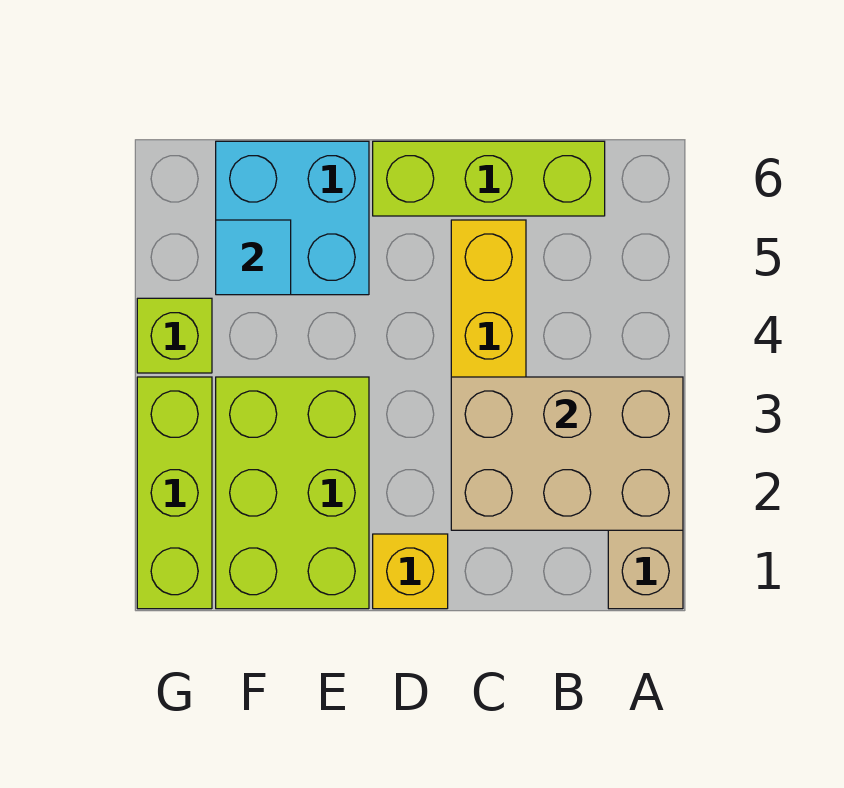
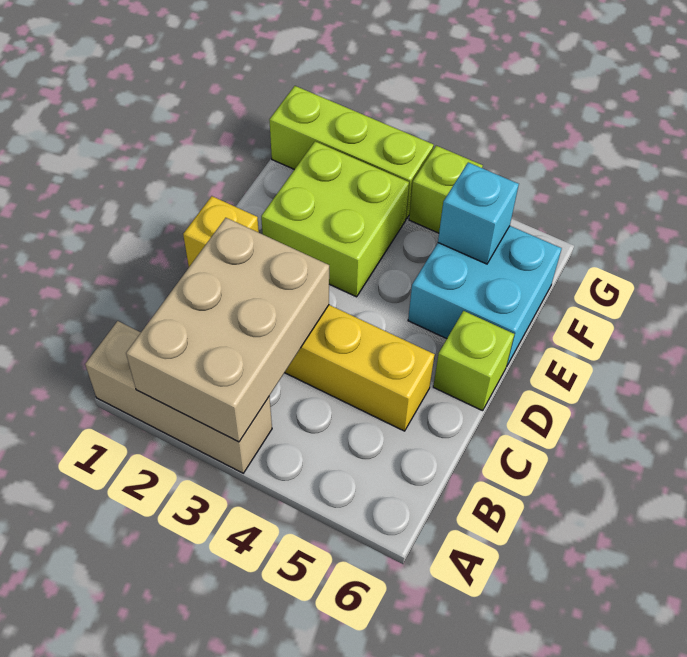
lime 1x3 brick [373,141,605,216] -> lime 1x1 brick [433,311,514,411]
lime 2x3 brick [216,377,369,609] -> lime 2x2 brick [261,141,409,297]
cyan 1x1 tile [216,220,291,295] -> cyan 1x1 brick [438,162,519,264]

